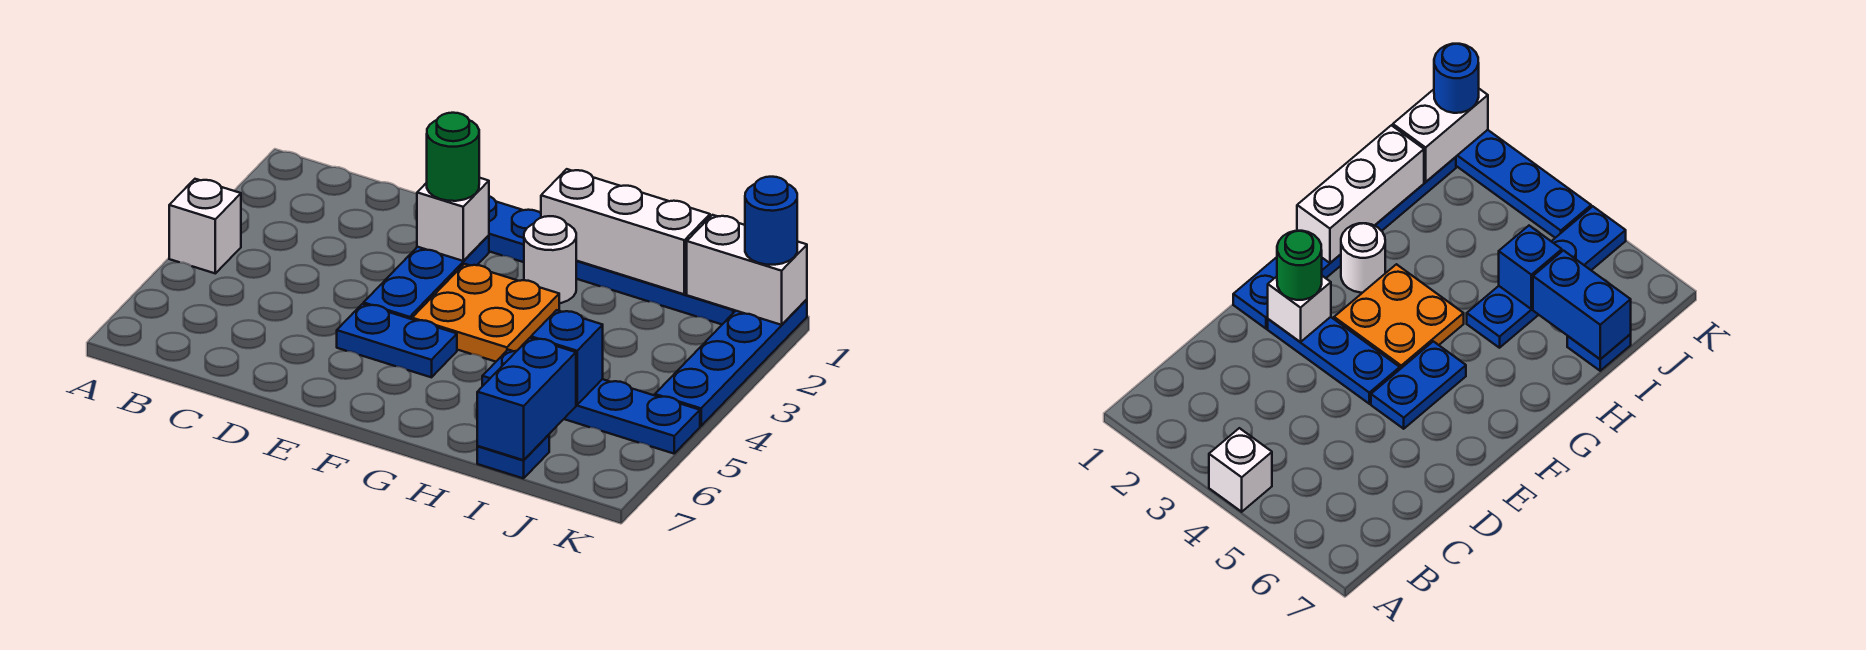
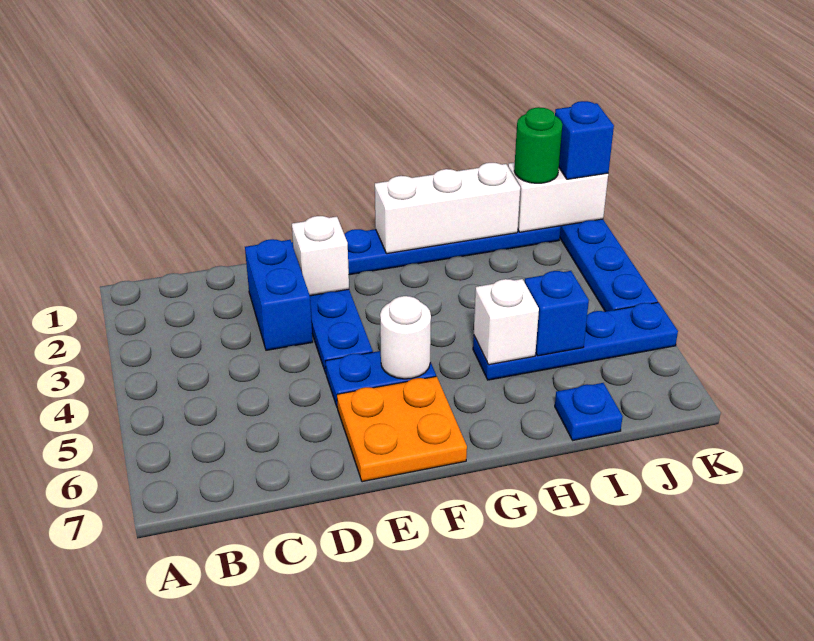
white 1x1 brick [169,179,241,273] -> white 1x1 brick moved to [474,279,539,365]
green 1x1 round brick [427,113,479,201] -> green 1x1 round brick moved to [514,107,562,183]
orange 2x2 plate [412,264,559,362] -> orange 2x2 plate moved to [337,376,467,482]
white 1x1 round brick [524,216,576,303] -> white 1x1 round brick moved to [380,296,431,379]
blue 1x2 brick [477,338,576,460] -> blue 1x2 brick moved to [245,239,313,350]
blue 1x1 round brick [745,177,797,265] -> blue 1x1 brick [555,101,614,179]

